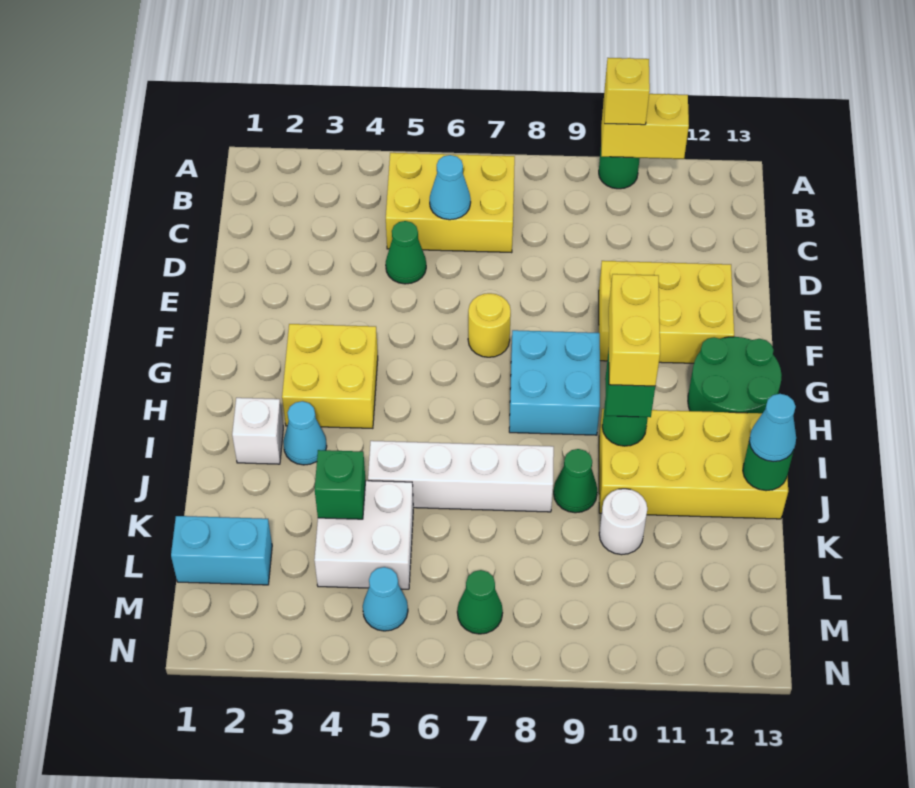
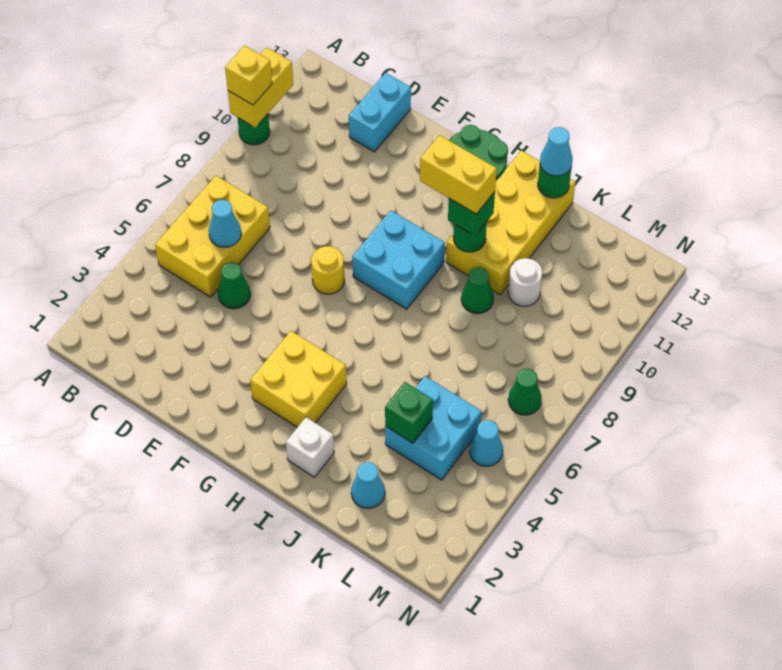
yellow 2x3 brick [599,261,734,363] -> none
cyan 1x1 cone [283,401,327,465] -> cyan 1x1 cone moved to [351,462,385,508]
white 1x4 brick [368,441,554,512] -> none
white 2x2 brick [314,481,413,589] -> cyan 2x2 brick [385,376,482,480]
cyan 1x2 brick [171,516,272,585] -> cyan 1x2 brick moved to [349,73,411,152]

